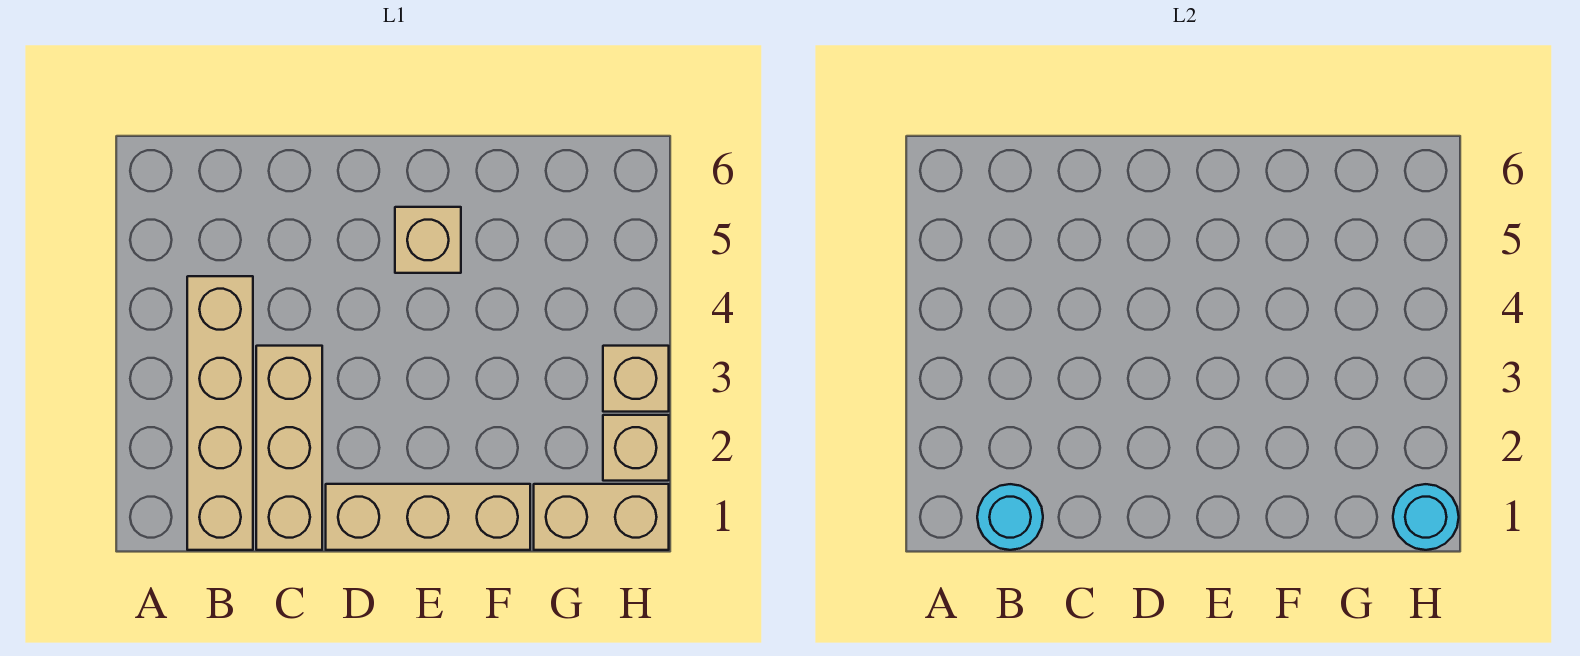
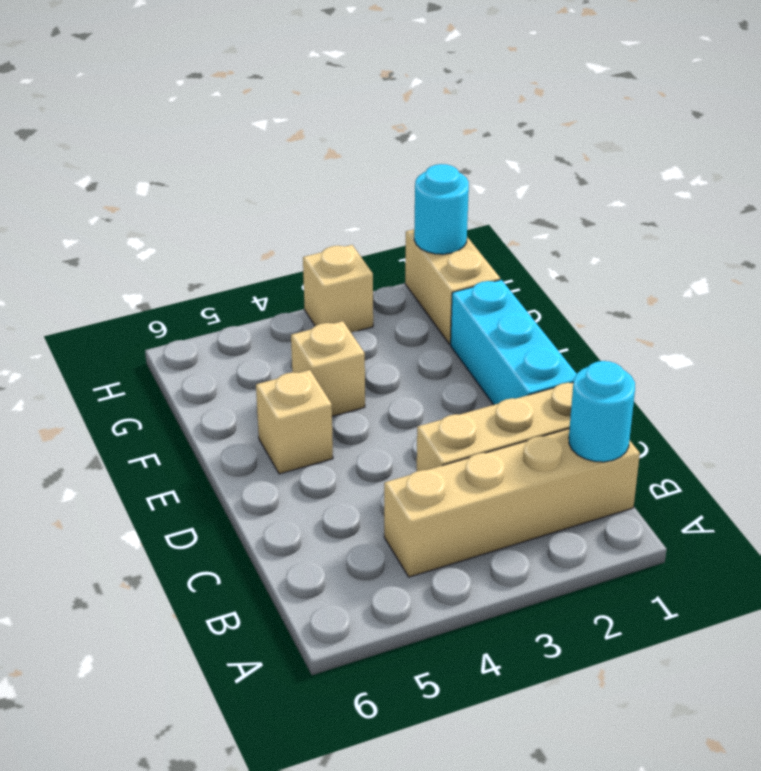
tan 1x3 brick [326,484,530,550] -> cyan 1x3 brick [451,280,576,405]
tan 1x1 brick [603,415,669,481] -> tan 1x1 brick moved to [291,321,365,416]

